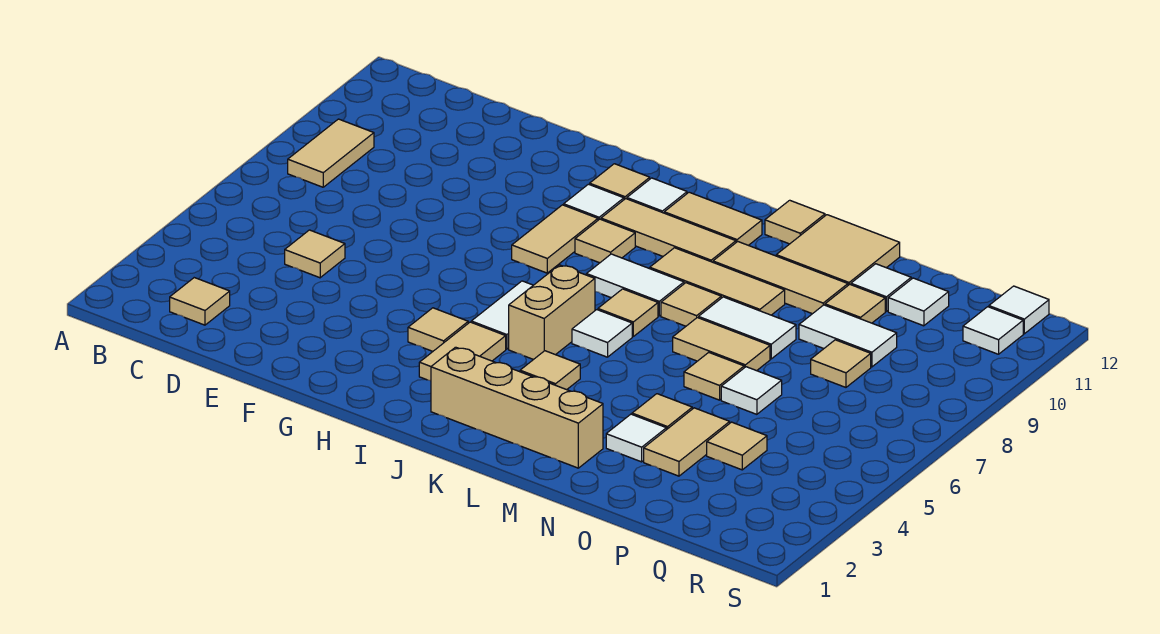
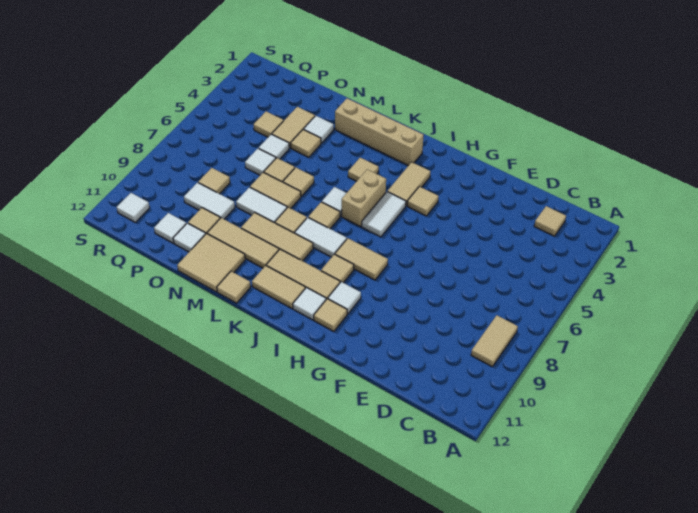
tan 1x1 tile [285,230,345,278] -> tan 1x1 tile moved to [283,167,314,196]
tan 1x2 tile [512,205,598,273] -> tan 1x2 tile turned to [335,238,388,280]
white 1x1 tile [989,286,1049,334] -> white 1x1 tile moved to [259,134,289,159]

